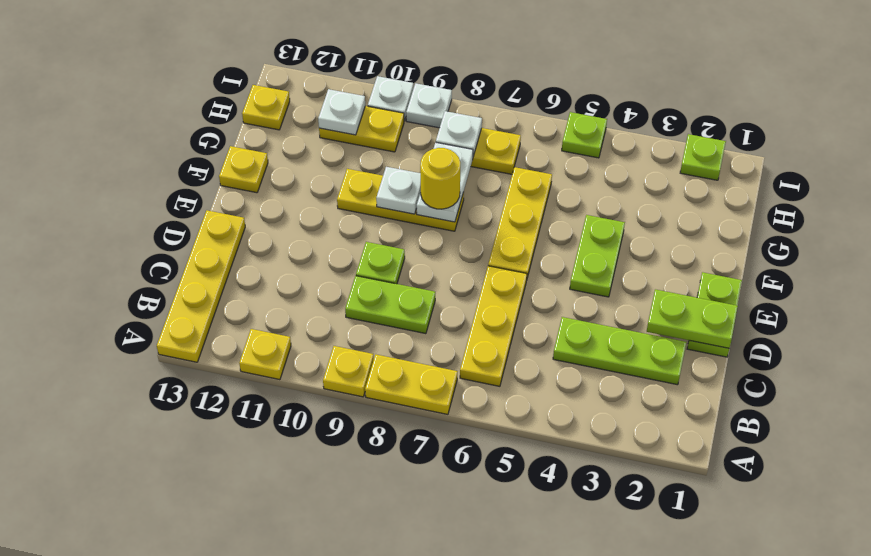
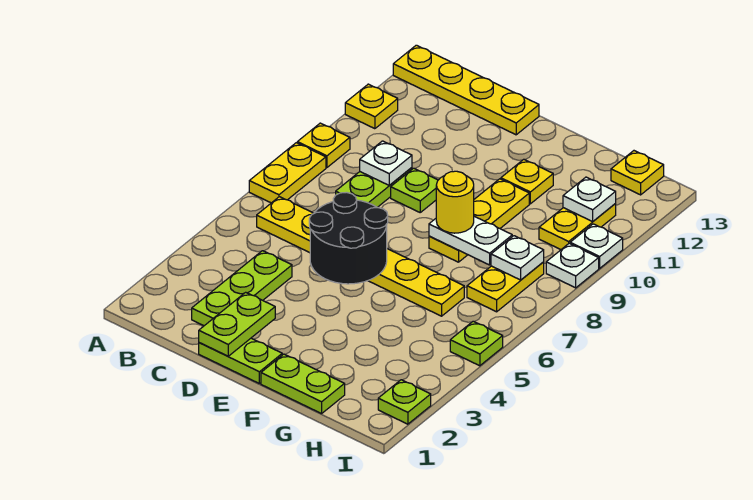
none -> black 2x2 round brick [309,192,388,284]
lime 1x2 plate [570,215,625,297] -> lime 1x2 plate moved to [261,354,345,414]
white 1x1 plate [376,167,421,214] -> white 1x1 plate moved to [360,141,412,185]
yellow 1x1 plate [219,146,268,193] -> yellow 1x1 plate moved to [501,159,553,204]

